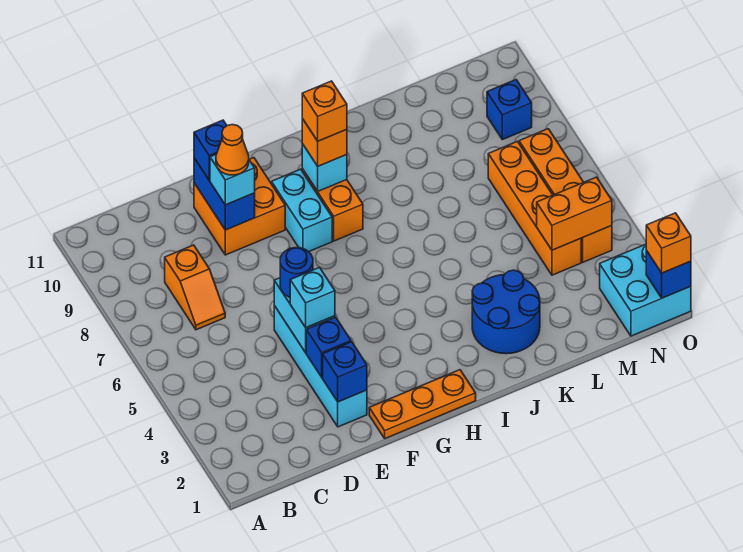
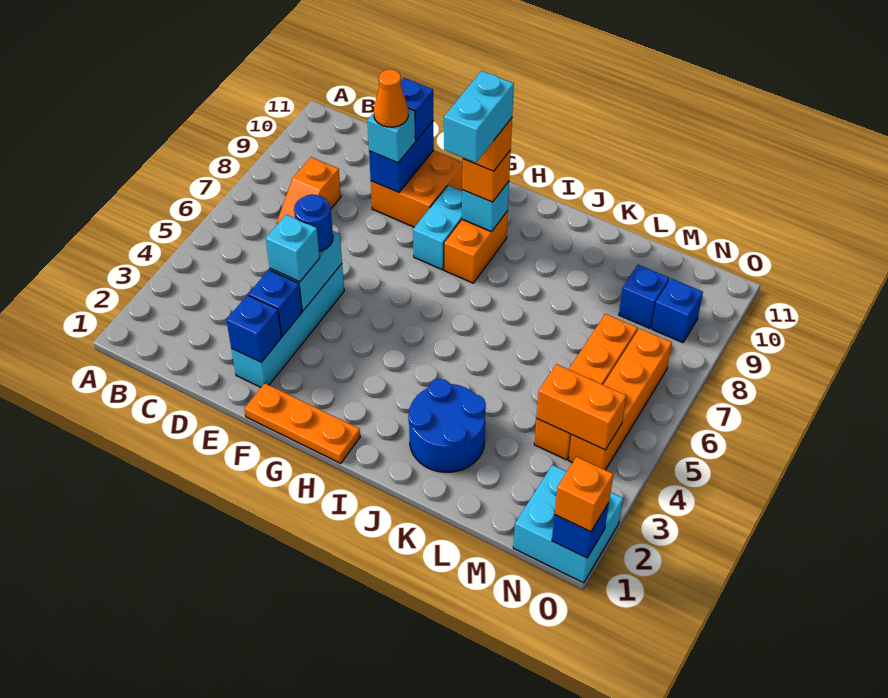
none -> cyan 1x2 brick [444,71,514,163]
none -> blue 1x1 brick [619,265,669,328]

